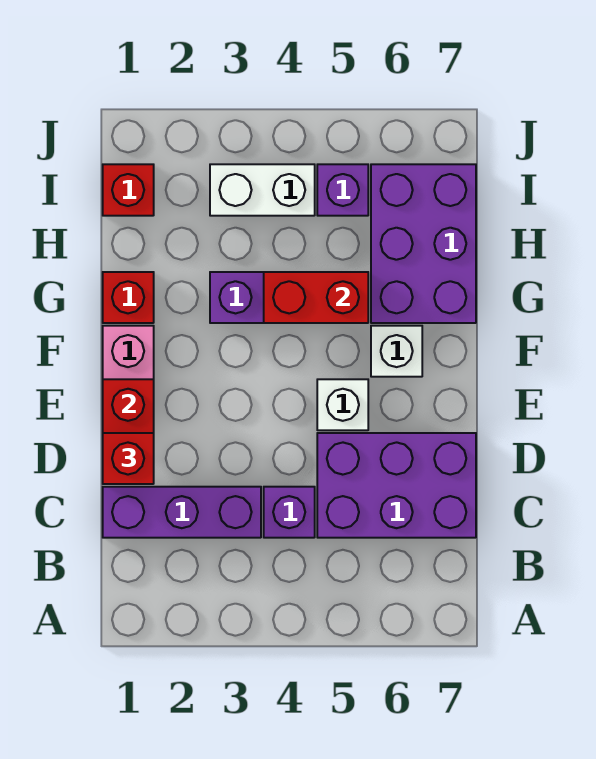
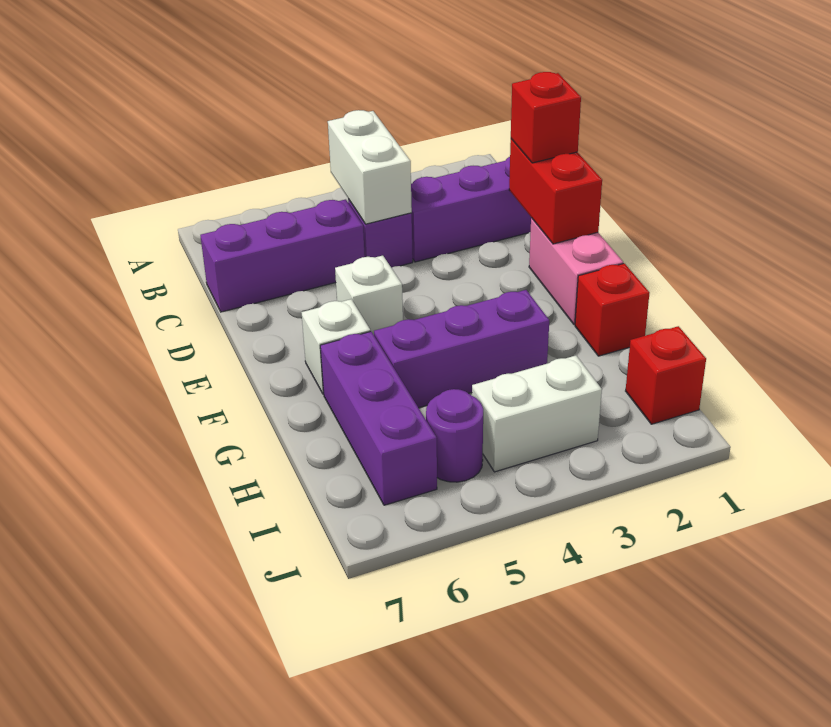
none -> white 1x2 brick [328,110,412,224]
purple 2x3 brick [317,433,476,538] -> purple 1x3 brick [200,199,365,312]
red 1x2 brick [264,272,368,323] -> none
purple 2x3 brick [371,164,476,323] -> purple 1x3 brick [320,332,437,505]
purple 1x1 brick [317,164,368,216] -> purple 1x1 round brick [426,389,483,482]

